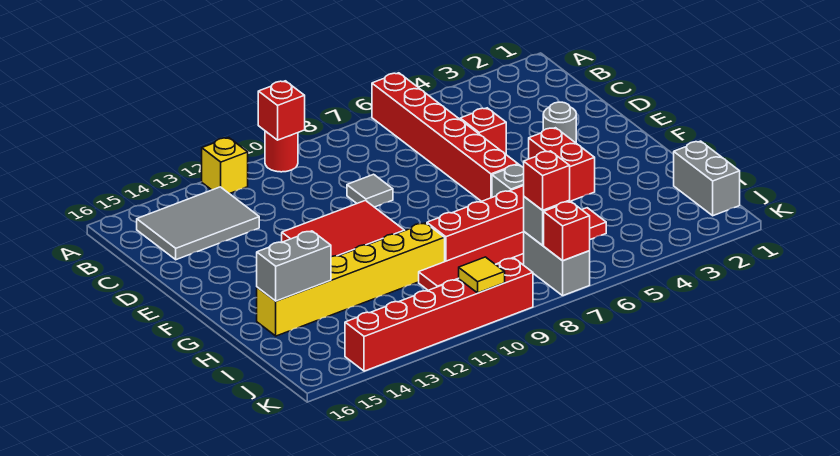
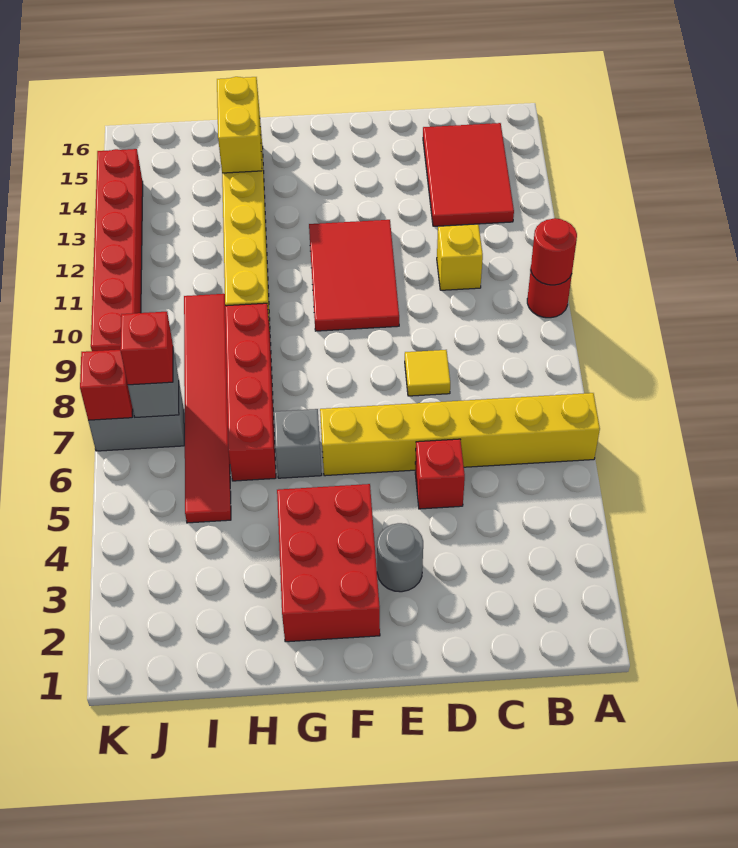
red 1x6 brick [372,73,518,201] -> yellow 1x6 brick [320,393,600,476]
red 1x1 brick [258,81,305,140] -> red 1x1 round brick [531,218,577,285]
yellow 1x1 brick [202,138,248,194] -> yellow 1x1 brick moved to [437,224,483,290]
grey 2x3 tile [137,187,259,260] -> red 2x3 tile [423,123,514,226]
grey 1x1 tile [347,174,393,207] -> none
red 1x2 brick [529,128,595,201] -> red 2x3 brick [277,484,380,642]
grey 1x2 brick [257,231,331,301] -> yellow 1x2 brick [217,77,262,173]
grey 1x2 brick [674,141,740,216] -> none
yellow 1x1 tile [459,257,505,293] -> yellow 1x1 tile moved to [405,350,450,396]

